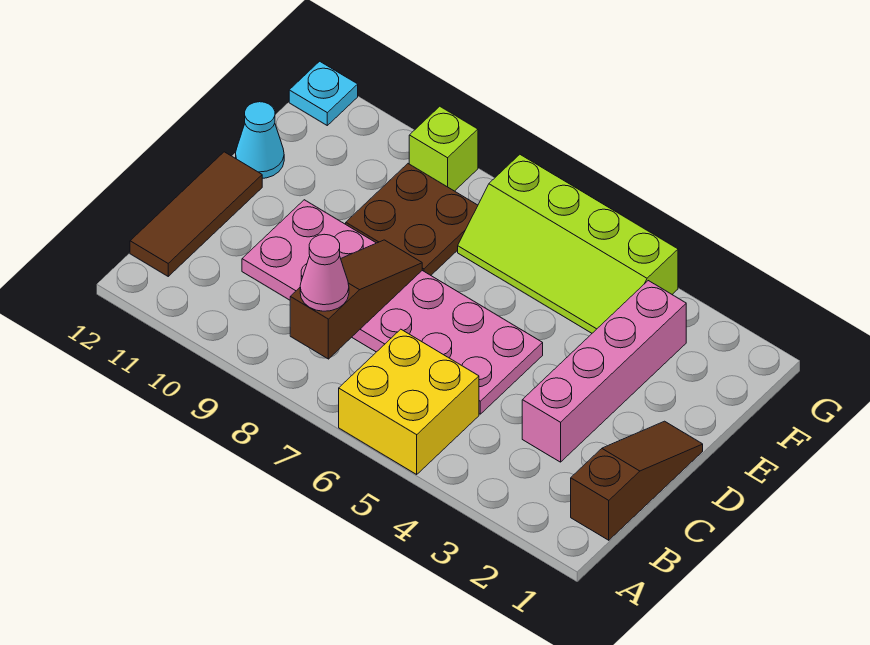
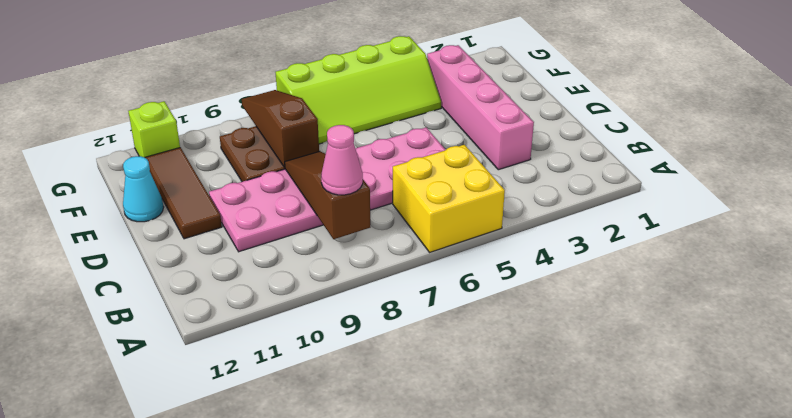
brown 1x3 slope [571,421,703,540] -> brown 1x3 slope moved to [242,90,319,167]
brown 1x3 tile [130,152,262,276] -> brown 1x3 tile moved to [145,147,222,239]
lime 1x1 brick [409,106,478,191] -> lime 1x1 brick moved to [128,101,180,157]
cyan 1x1 plate [289,61,358,125] -> none

